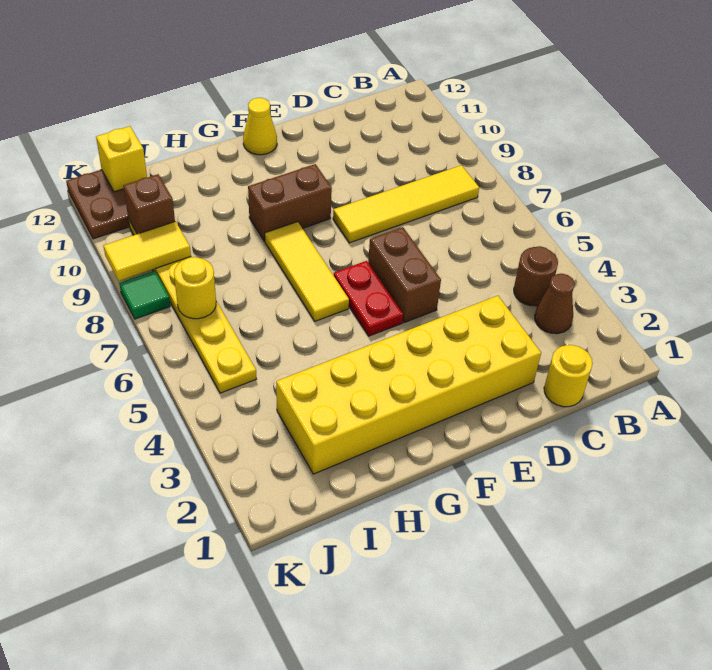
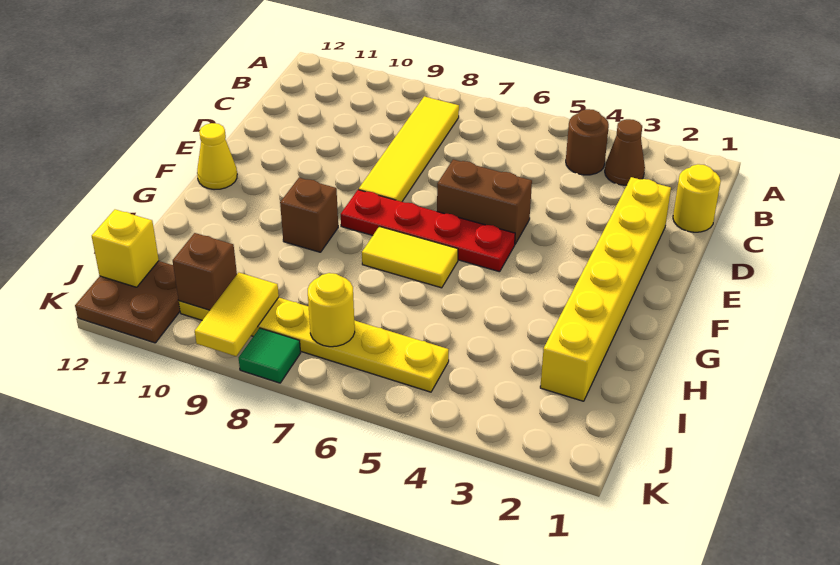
yellow 2x6 brick [276,296,541,474] -> yellow 1x6 brick [540,177,671,401]
red 1x2 plate [334,261,403,336] -> red 1x4 plate [341,190,515,272]
brown 1x2 brick [248,164,332,242] -> brown 1x1 brick [280,178,338,252]
yellow 1x3 tile [265,222,349,321] -> yellow 1x2 tile [362,226,458,288]

